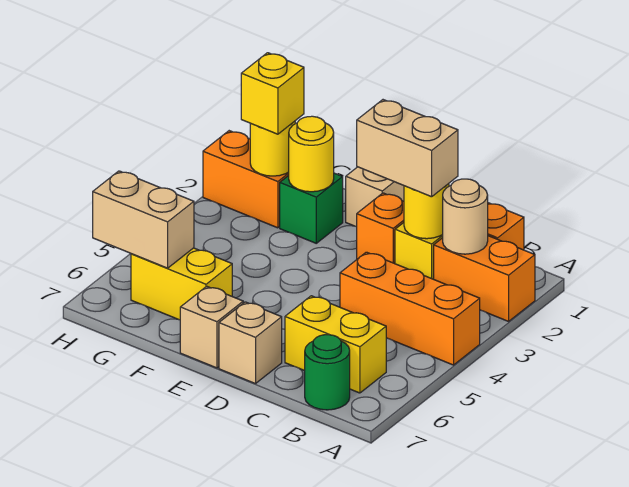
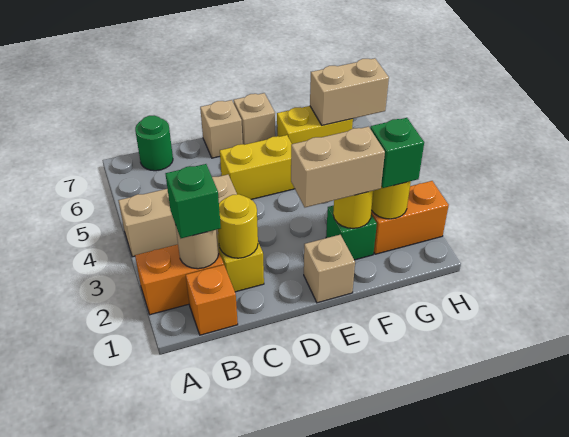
orange 1x3 brick [340,252,480,365] -> tan 1x3 brick [118,175,237,257]
none -> green 1x1 brick [165,164,221,238]
yellow 1x2 brick [285,296,386,393] -> yellow 1x2 brick moved to [220,135,295,199]
tan 1x2 brick [357,100,458,197] -> tan 1x2 brick moved to [291,127,385,207]
orange 1x1 brick [357,193,404,264] -> none
yellow 1x1 brick [241,53,304,134] -> green 1x1 brick [370,118,424,188]

